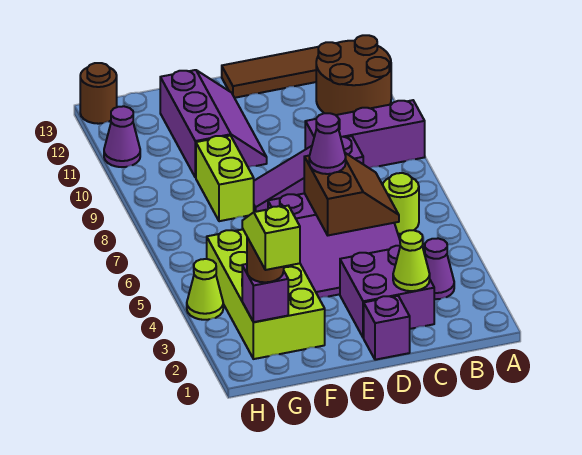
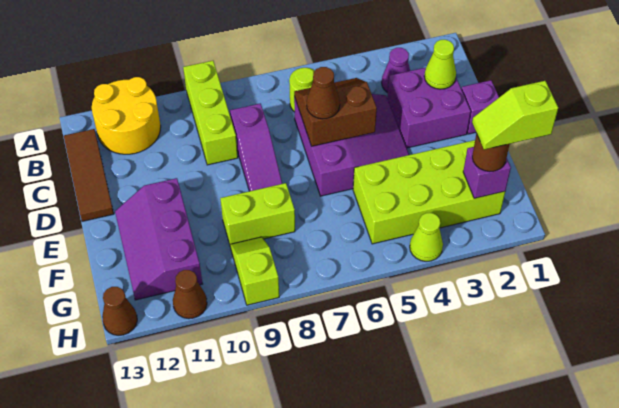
purple 1x3 brick [305,100,425,168] -> lime 1x3 brick [183,61,238,165]
brown 2x2 round brick [316,35,391,115] -> yellow 2x2 round brick [92,77,161,154]
purple 1x1 cone [309,113,346,174] -> brown 1x1 cone [307,67,340,119]
purple 2x3 slope [160,70,267,178] -> purple 2x3 slope turned to [115,178,202,300]
none -> lime 1x2 slope [230,237,279,305]
purple 1x1 cone [104,106,140,167] -> brown 1x1 cone [173,270,207,319]
brown 1x1 round brick [80,63,117,124] -> brown 1x1 cone [102,287,137,335]

